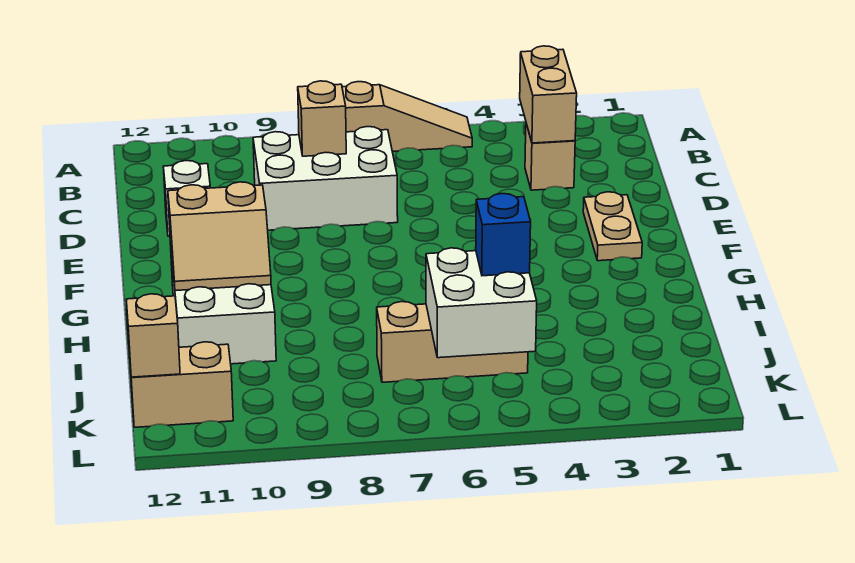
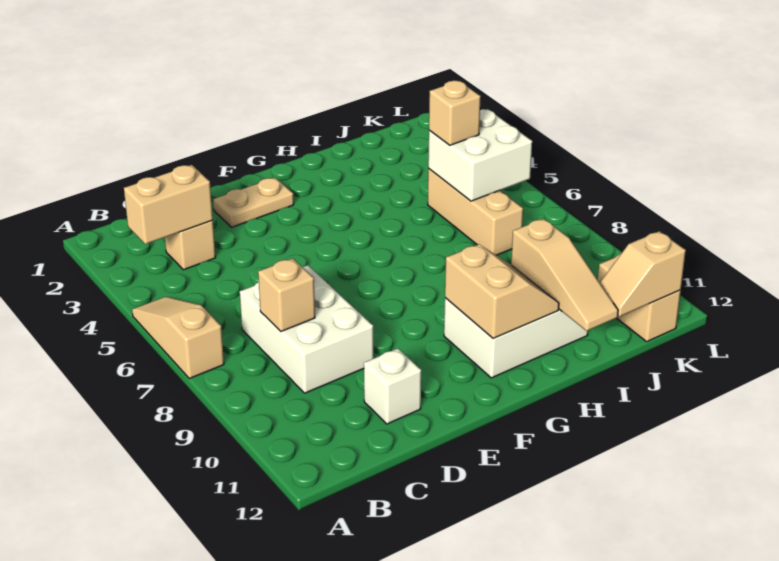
none -> tan 1x3 slope [511,219,618,331]
blue 1x1 brick [476,194,531,276] -> tan 1x1 brick [429,81,481,145]

